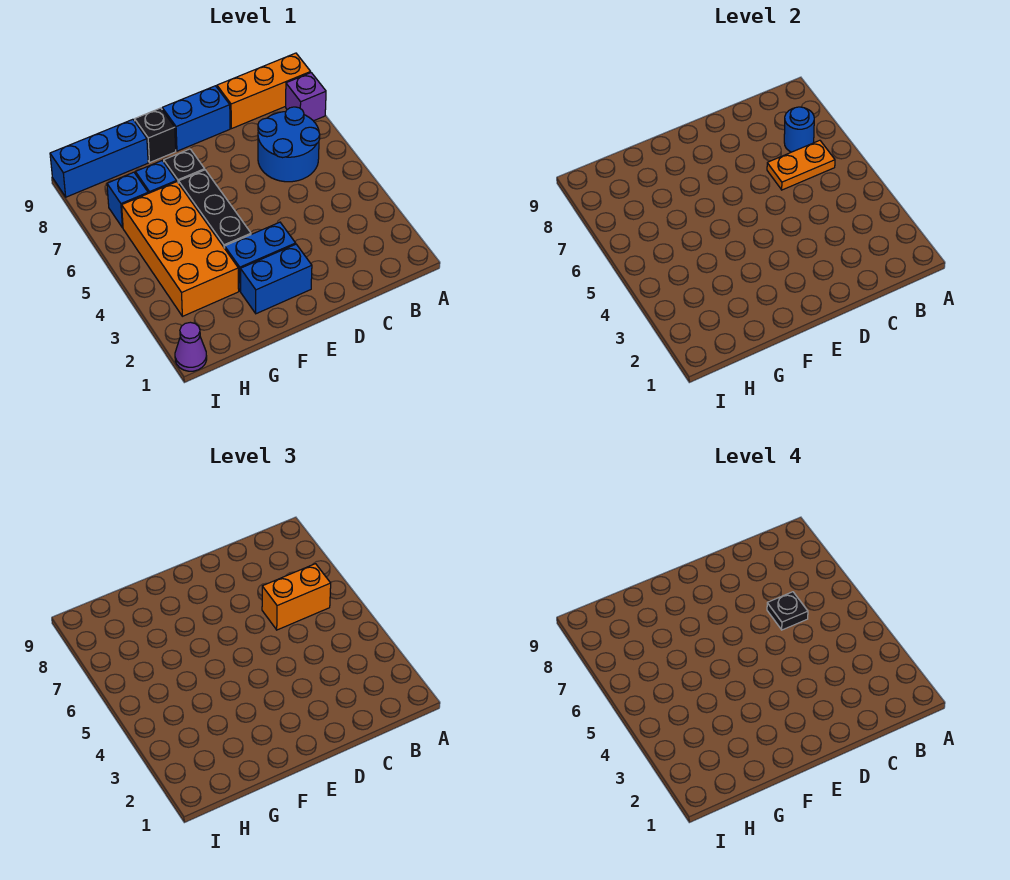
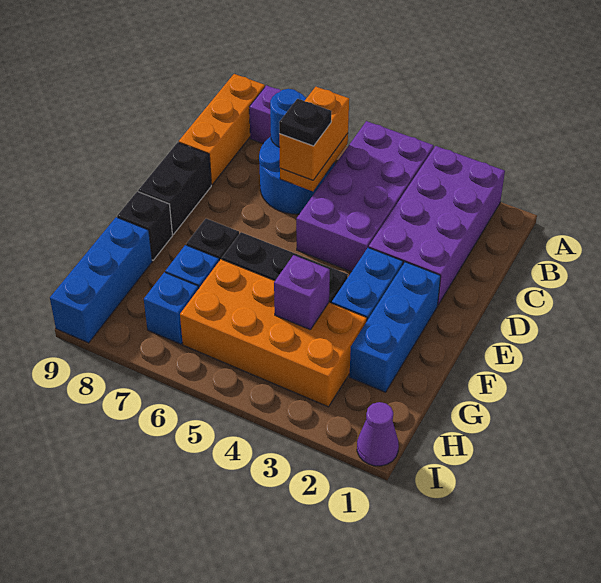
none -> purple 2x4 brick [369,146,505,305]
none -> purple 2x4 brick [296,121,434,272]
blue 1x2 brick [162,86,230,151] -> black 1x2 brick [138,142,211,234]
blue 1x2 brick [241,244,312,314] -> blue 1x3 brick [349,262,441,392]
none -> purple 1x1 brick [274,255,330,330]

